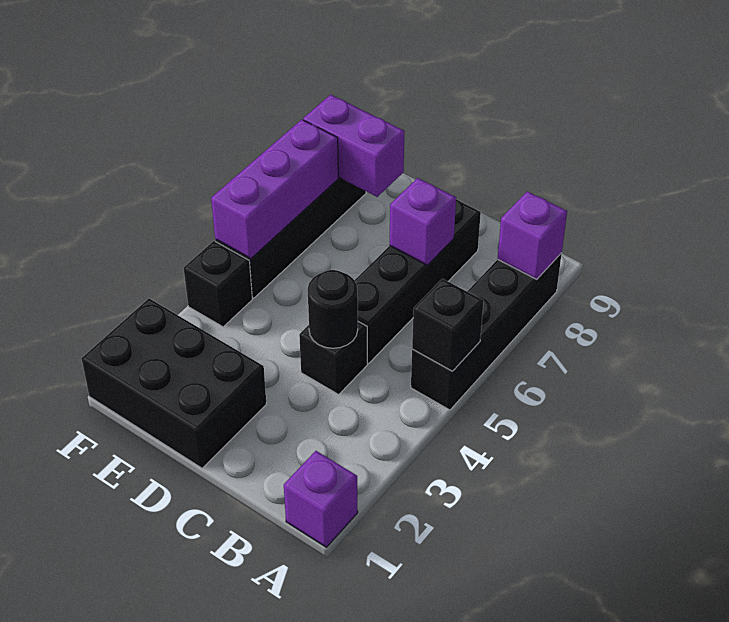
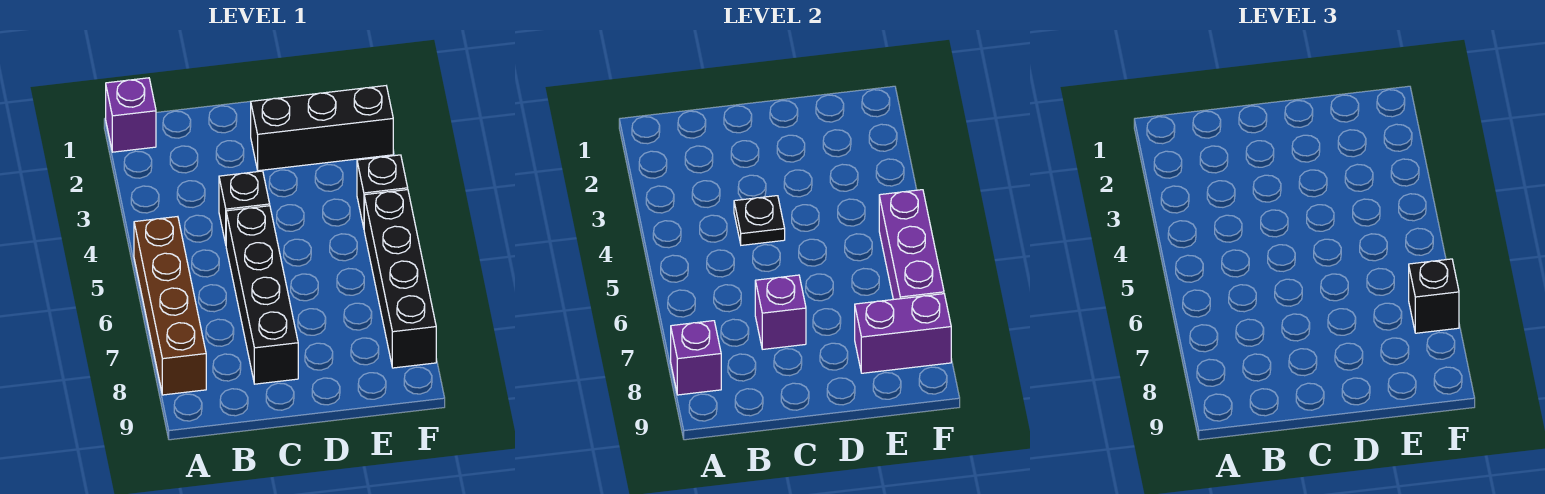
black 1x4 brick [411,253,562,410] -> brown 1x4 brick [134,217,206,395]
black 1x1 brick [412,279,484,371] -> black 1x1 brick moved to [1409,259,1459,333]
black 1x1 round brick [308,270,358,348] -> black 1x1 plate [734,196,785,245]
black 2x3 brick [81,299,266,468] -> black 1x3 brick [251,86,393,171]

